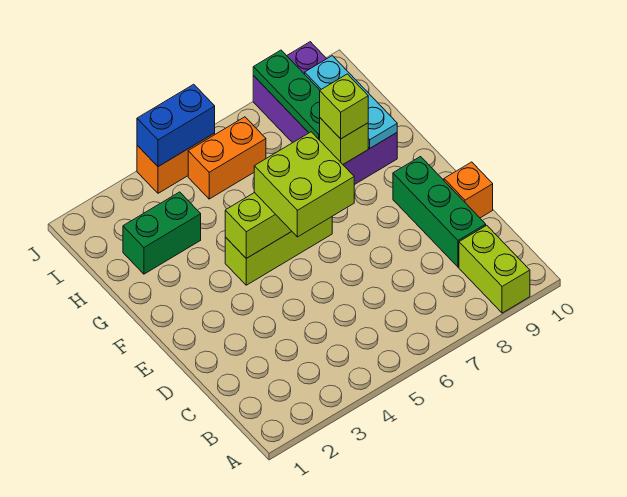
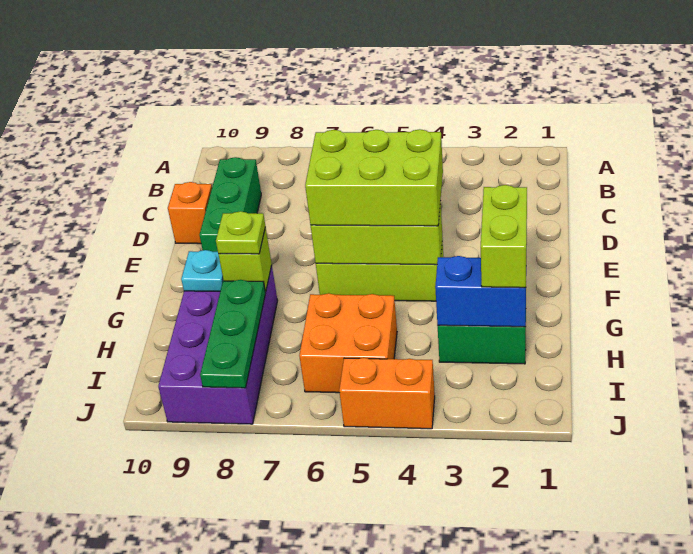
lime 1x2 brick [459,225,530,313] -> lime 1x2 brick moved to [481,185,527,288]
lime 2x2 brick [254,132,354,237] -> lime 2x3 brick [305,129,443,226]
lime 1x1 brick [320,74,368,139] -> lime 1x1 plate [216,211,265,254]
cyan 1x3 plate [305,56,397,148] -> cyan 1x1 plate [181,250,224,291]
orange 1x2 brick [188,117,266,199] -> orange 2x2 brick [299,293,397,393]
blue 1x2 brick [137,84,215,167] -> blue 1x2 brick moved to [435,256,526,327]

